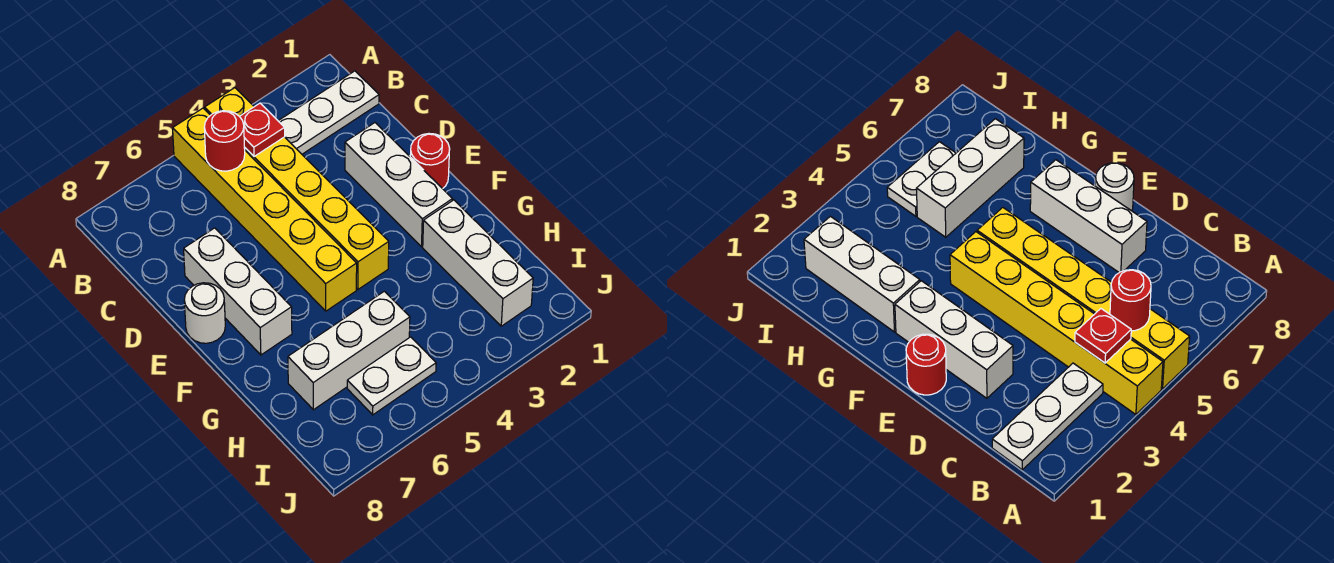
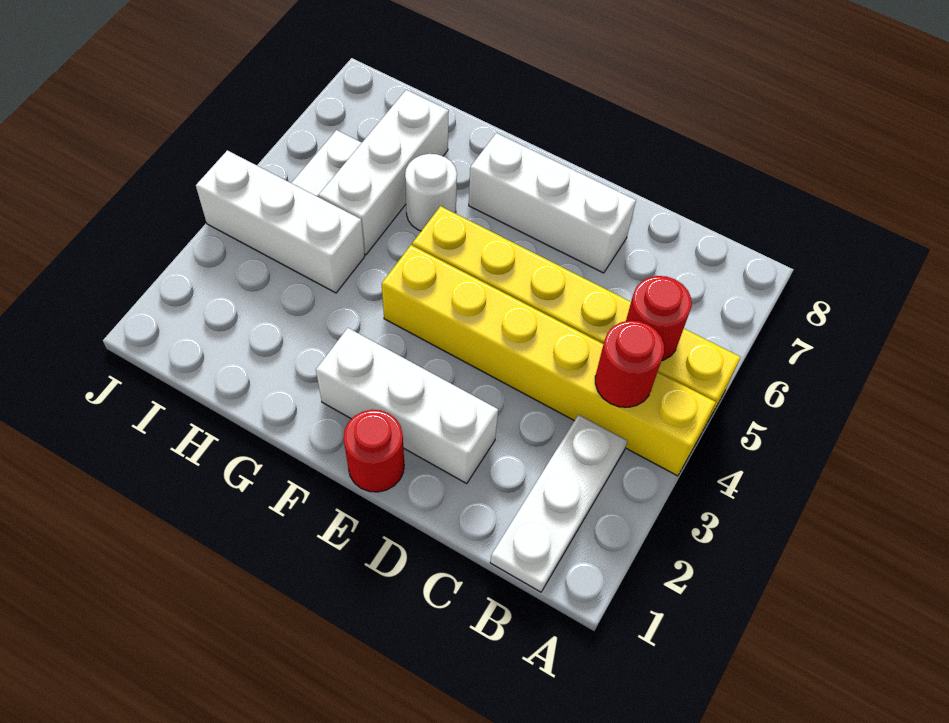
red 1x1 plate [240,103,285,156] -> red 1x1 round brick [595,321,664,407]
white 1x1 round brick [184,283,225,343] -> white 1x1 round brick moved to [405,154,457,231]
white 1x3 brick [423,200,533,326] -> white 1x3 brick moved to [196,150,365,293]

